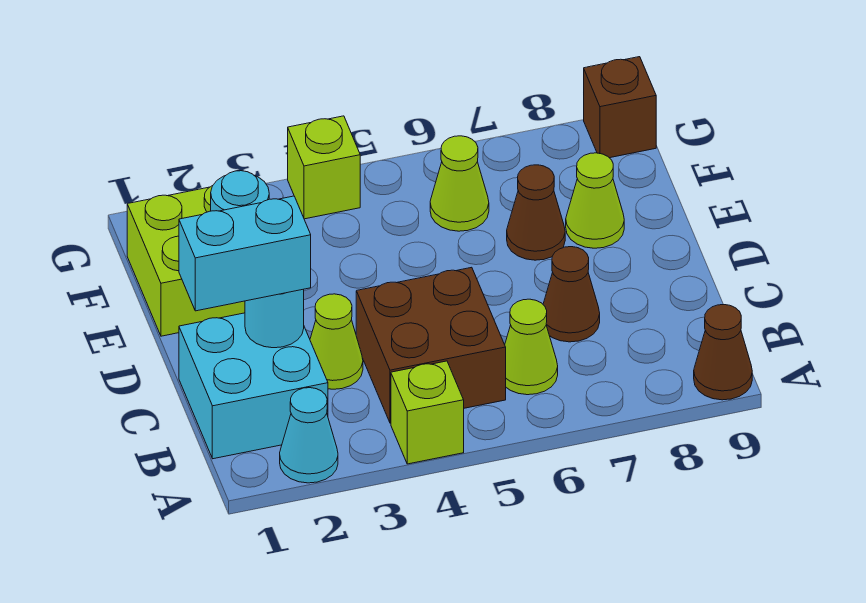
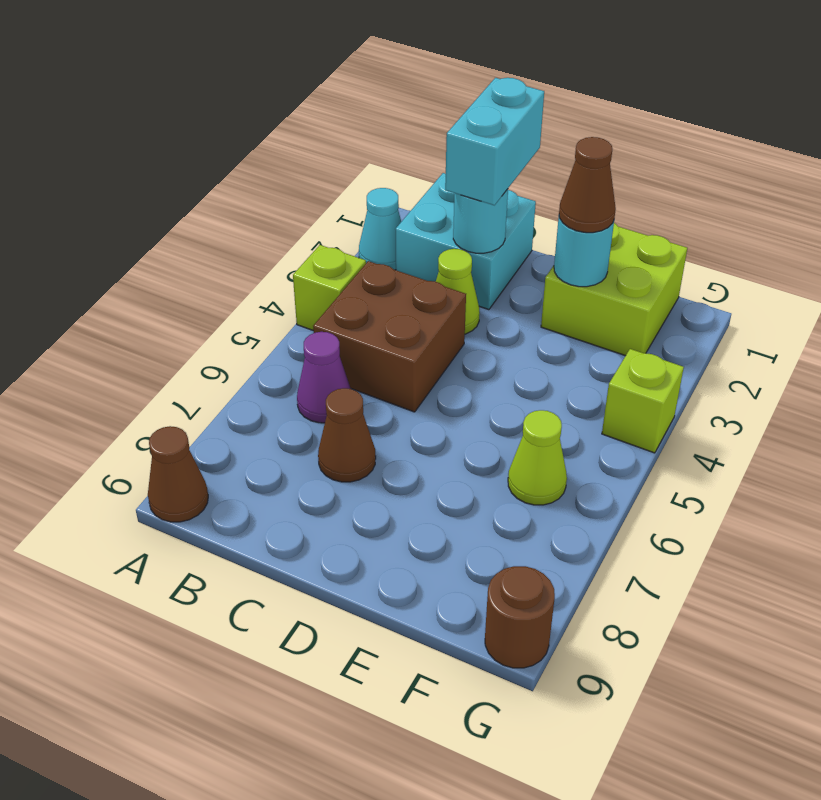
lime 1x1 cone [505,299,558,395] -> purple 1x1 cone [297,332,351,423]
brown 1x1 cone [507,165,565,260] -> brown 1x1 cone moved to [559,137,616,233]
lime 1x1 cone [566,153,624,248] -> none
brown 1x1 brick [584,57,656,158] -> brown 1x1 round brick [485,566,555,668]

